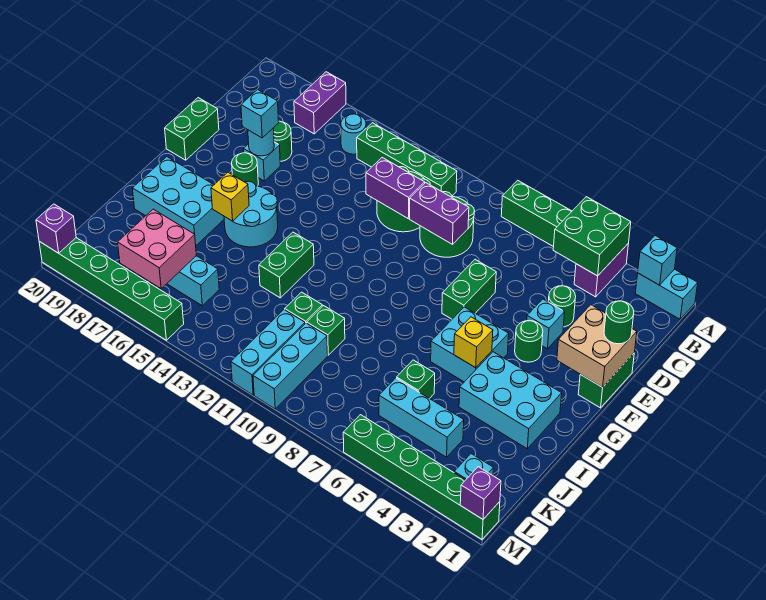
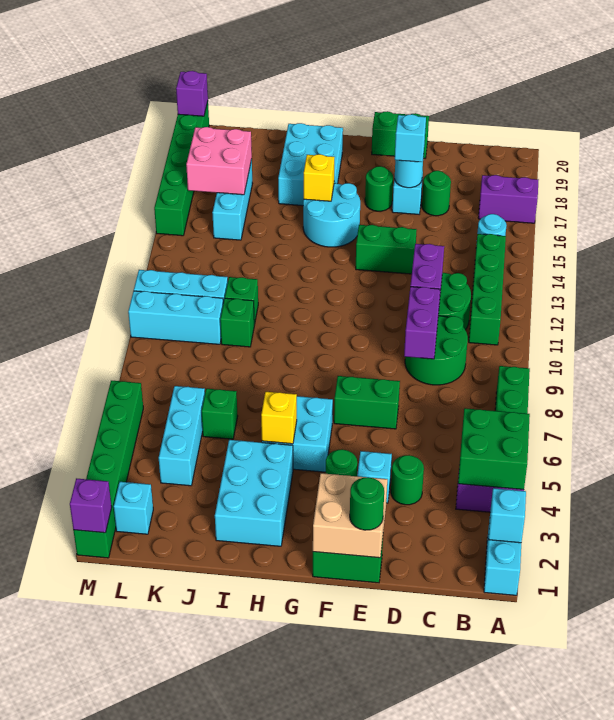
green 1x2 brick [259,232,314,298] -> green 1x2 brick moved to [356,225,417,274]

